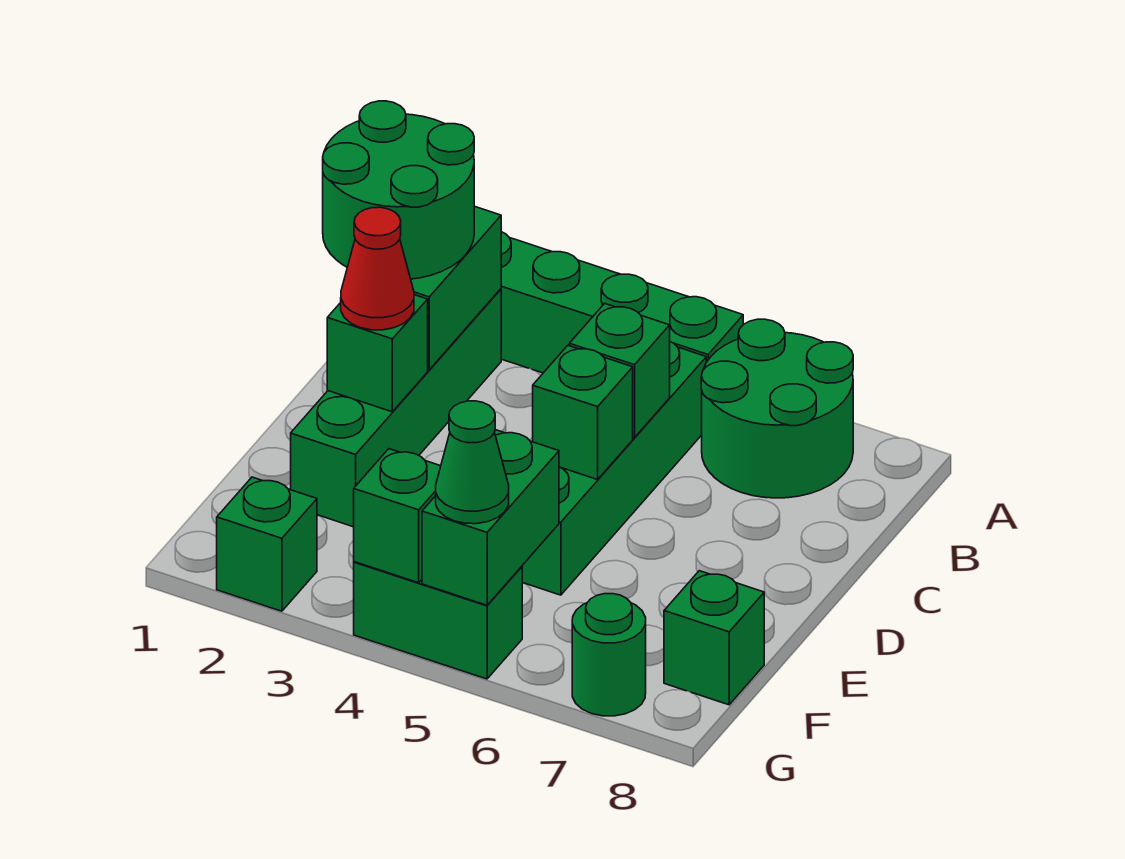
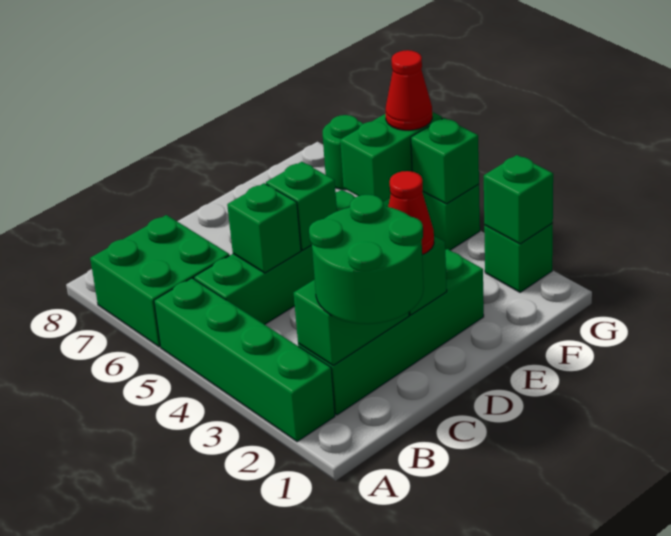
green 2x2 round brick [701,319,853,498] -> green 2x2 brick [90,215,230,347]
green 1x1 brick [664,571,764,705] -> green 1x1 brick moved to [484,155,553,244]
green 1x1 cone [436,401,509,524] -> red 1x1 cone [385,50,432,130]

